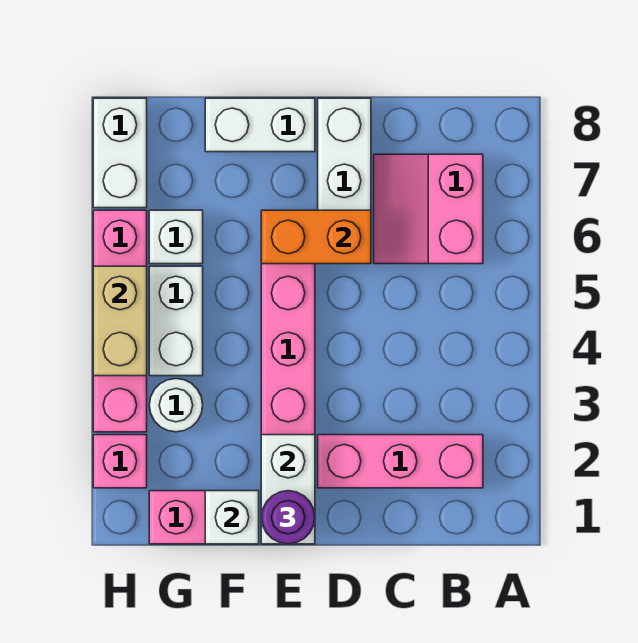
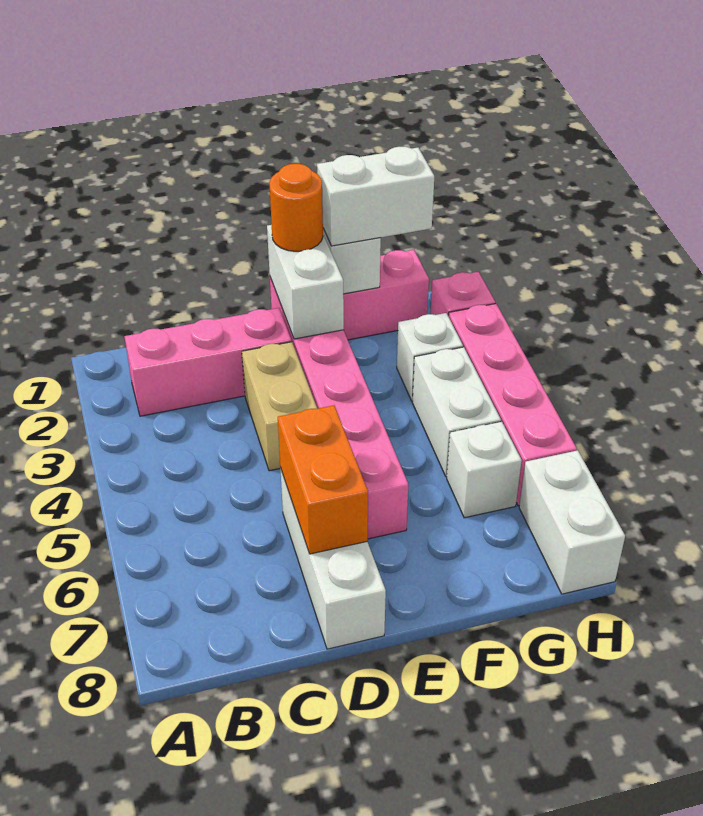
pink 2x2 slope [374,154,483,264] -> none
orange 1x2 brick [261,210,371,264] -> orange 1x2 brick turned to [278,405,368,554]
purple 1x1 round brick [262,491,315,544] -> orange 1x1 round brick [269,164,323,251]
white 1x2 brick [205,98,315,152] -> white 1x2 brick moved to [317,147,434,246]
white 1x1 round brick [149,379,203,432] -> white 1x1 brick [397,313,463,401]
tan 1x2 brick [93,266,147,376] -> tan 1x2 brick moved to [242,342,317,471]

